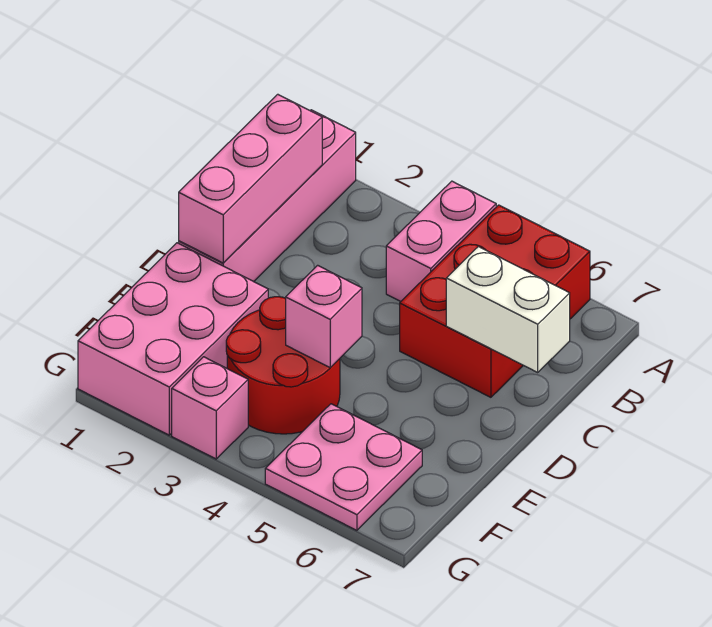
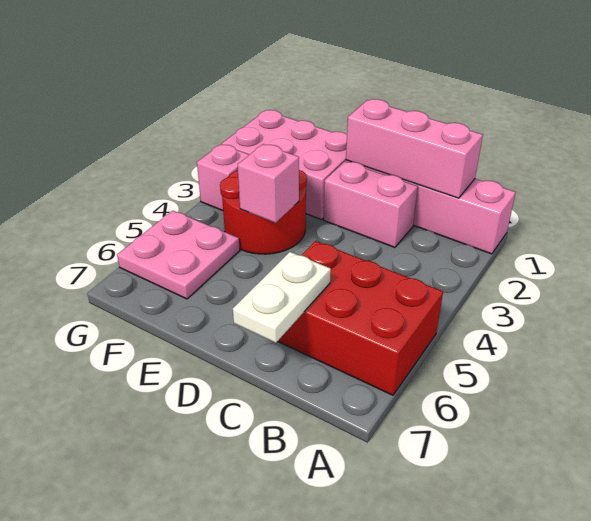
pink 1x2 brick [386,181,496,301] -> pink 1x2 brick moved to [323,161,418,248]
white 1x2 brick [446,247,570,372] -> white 1x2 plate [233,252,331,343]

